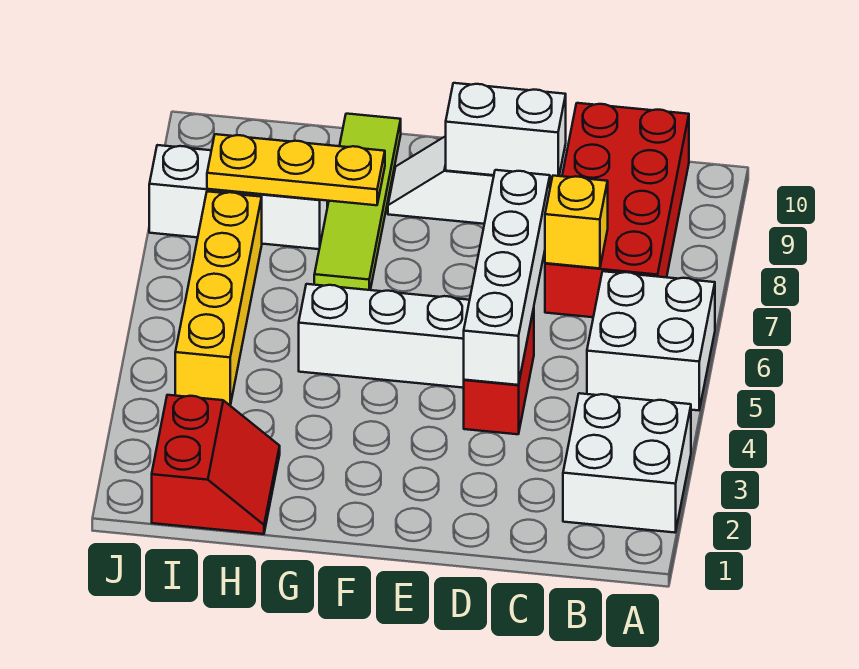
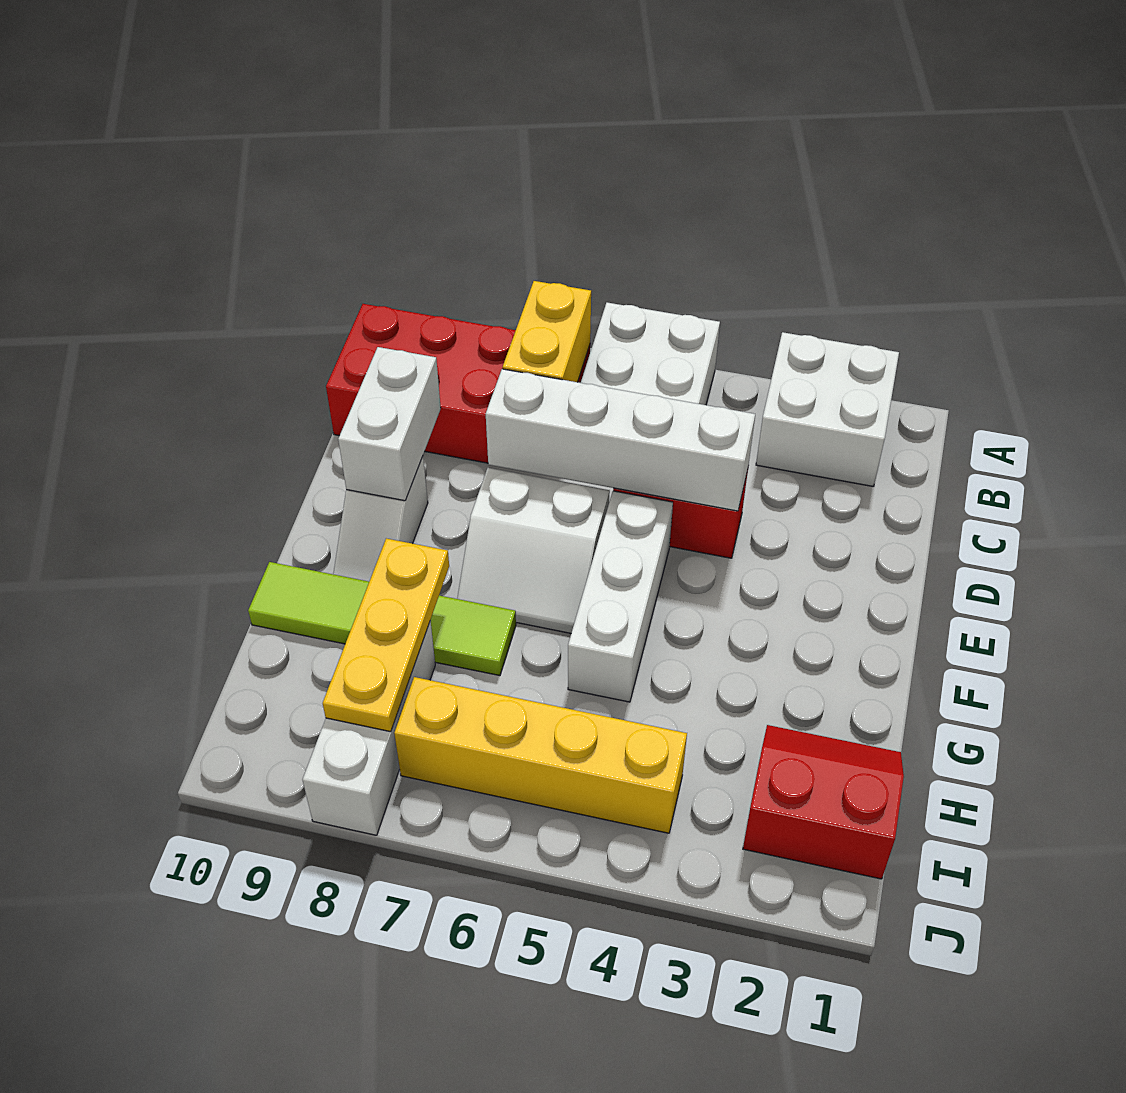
yellow 1x1 brick [545,176,608,268] -> yellow 1x2 brick [503,281,591,382]
none -> white 2x2 slope [457,468,610,633]

